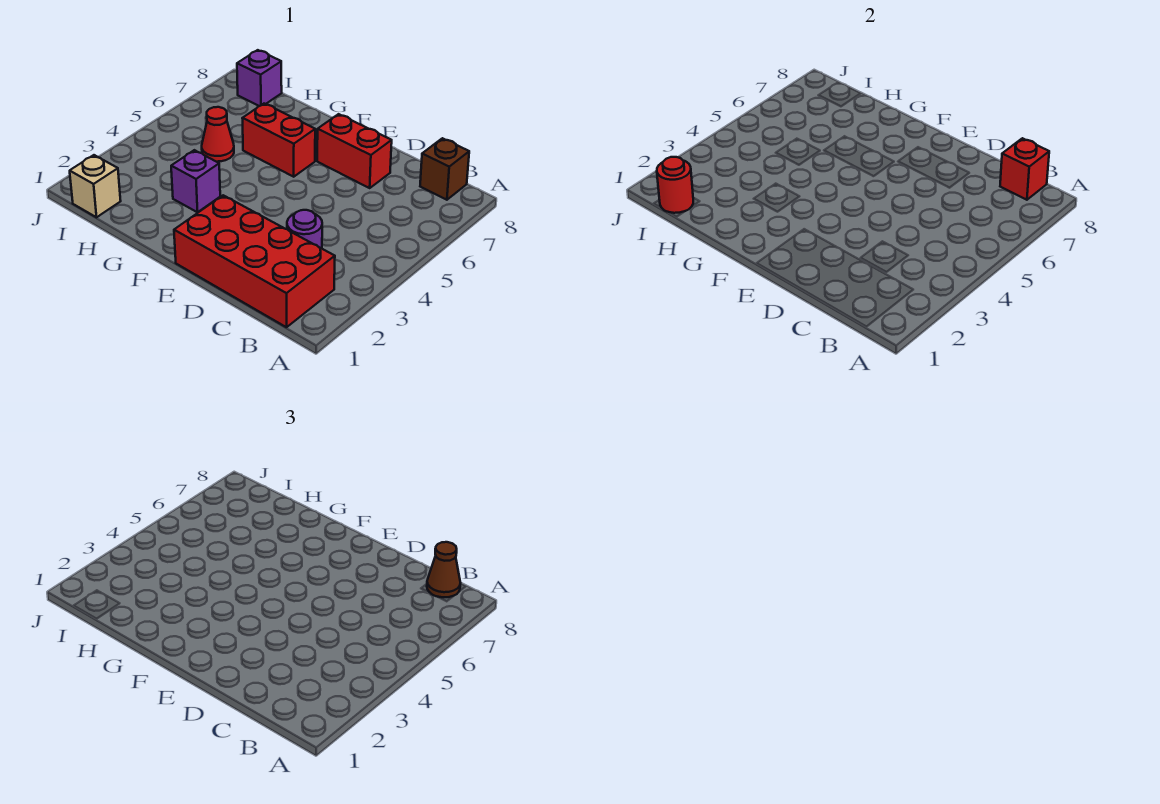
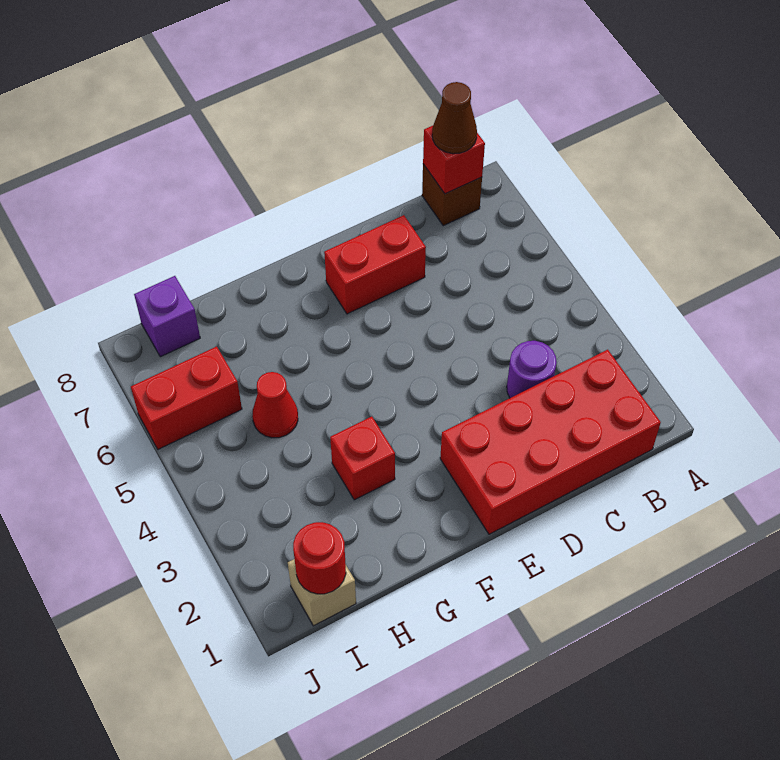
red 1x2 brick [242,104,315,177] -> red 1x2 brick moved to [131,347,242,449]
purple 1x1 brick [171,150,220,212] -> red 1x1 brick [330,417,395,500]

